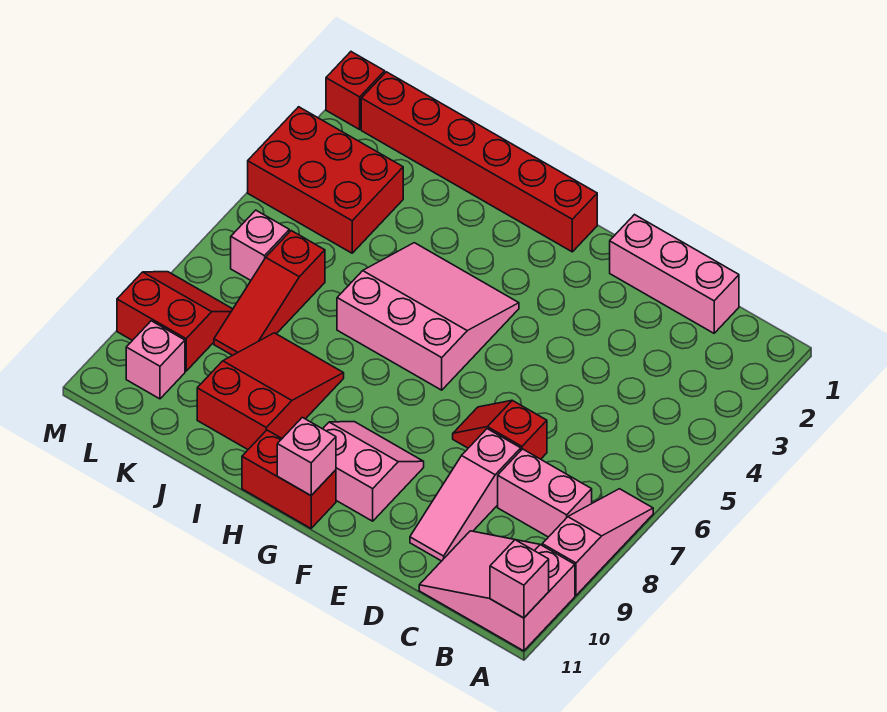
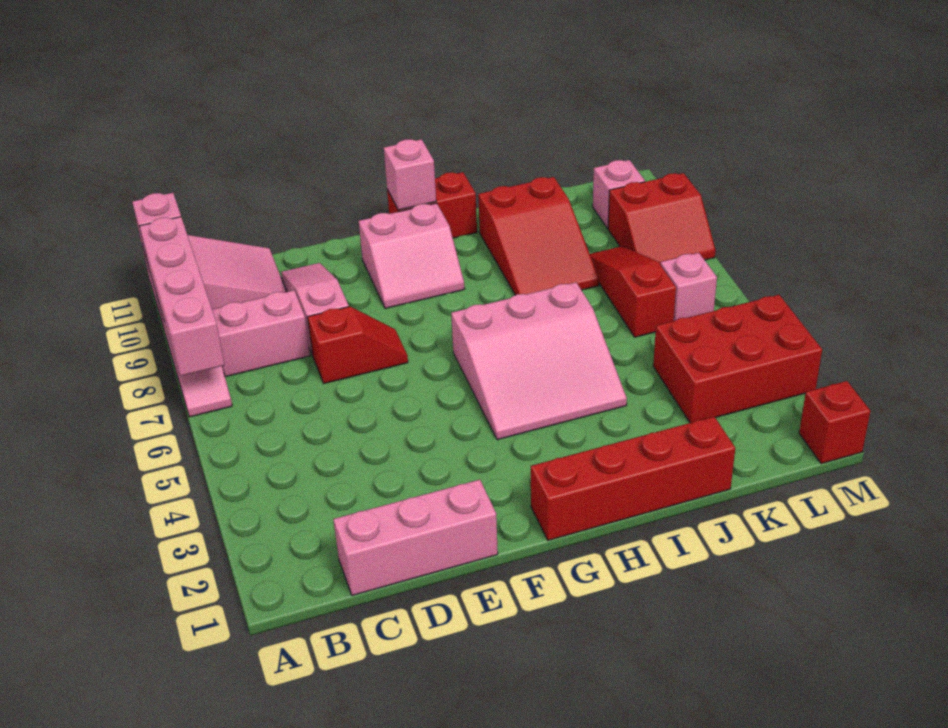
none -> pink 1x4 brick [139,217,224,376]
red 1x6 brick [361,72,597,252] -> red 1x4 brick [531,417,735,540]

